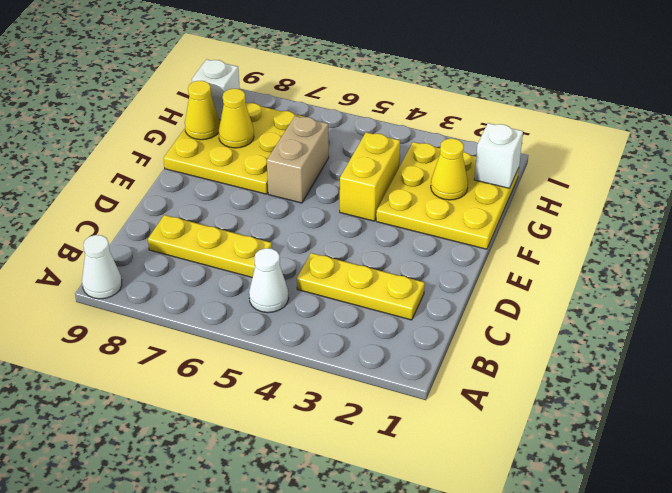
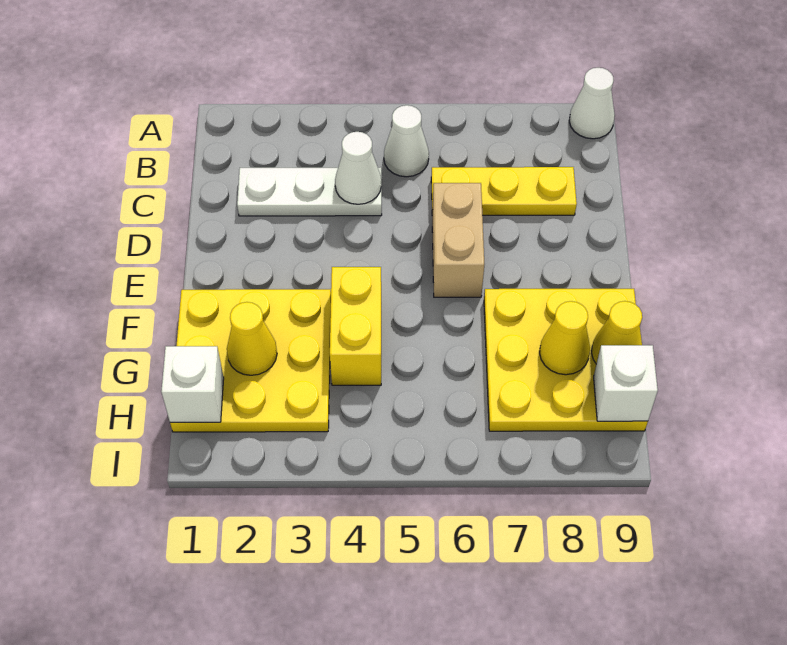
yellow 1x3 plate [297,253,425,320] -> white 1x3 plate [237,167,382,216]
none -> white 1x1 cone [335,132,381,204]
tan 1x2 brick [267,116,329,203] -> tan 1x2 brick moved to [432,183,484,297]

